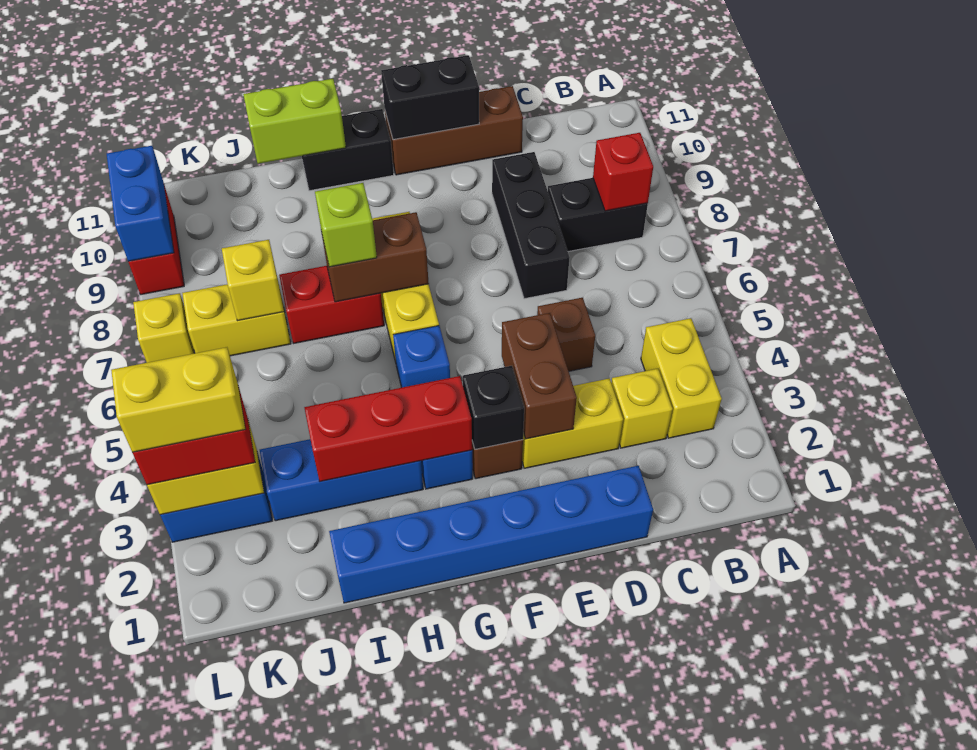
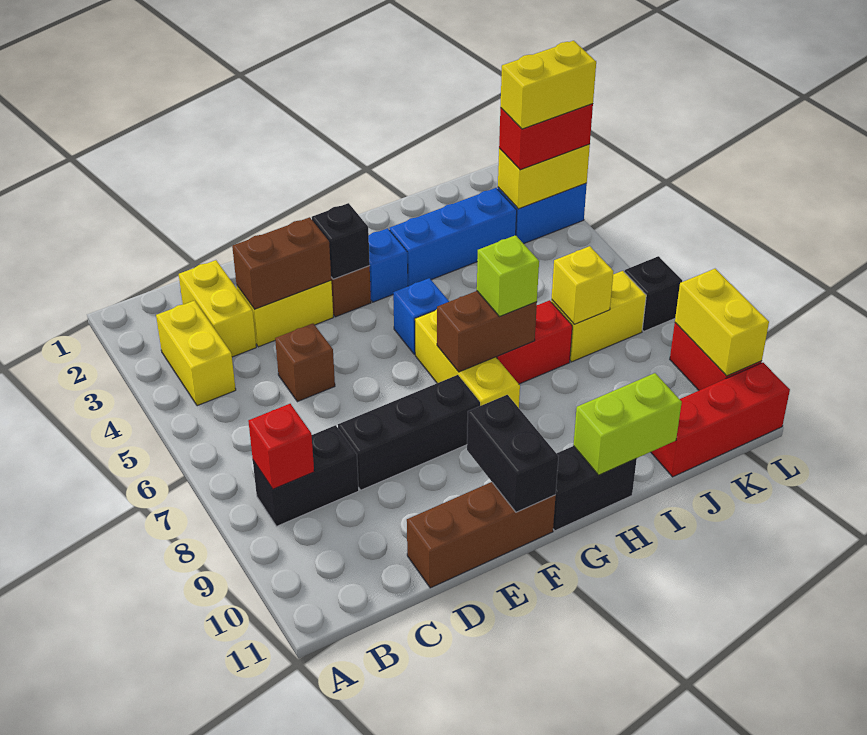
yellow 1x1 brick [611,369,673,448] -> yellow 1x2 brick [179,260,256,357]
blue 1x6 brick [329,466,653,603] -> none
black 1x3 brick [492,152,570,299] -> black 1x3 brick turned to [338,375,480,490]
brown 1x2 brick [502,313,577,439] -> brown 1x2 brick turned to [232,217,331,309]
black 1x2 brick [381,55,479,139] -> black 1x2 brick turned to [467,395,559,512]
red 1x3 brick [304,376,472,482] -> red 1x3 brick moved to [651,363,790,477]
yellow 1x1 brick [133,293,194,363] -> black 1x1 brick [624,256,682,331]
blue 1x2 brick [107,146,174,262] -> yellow 1x2 brick [675,269,769,376]

